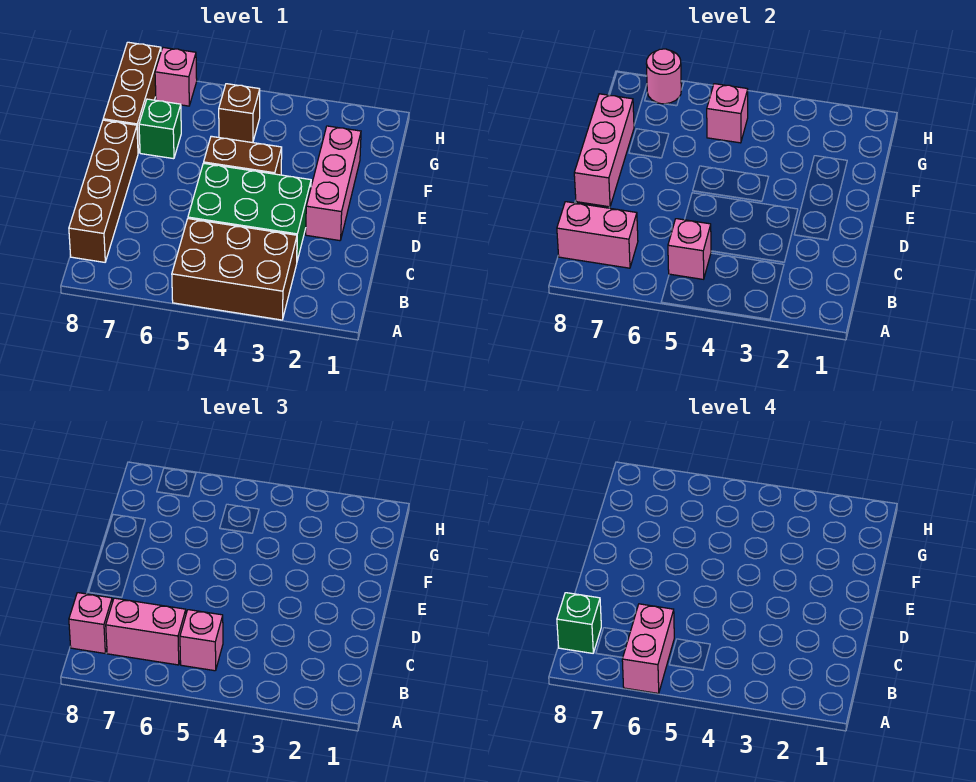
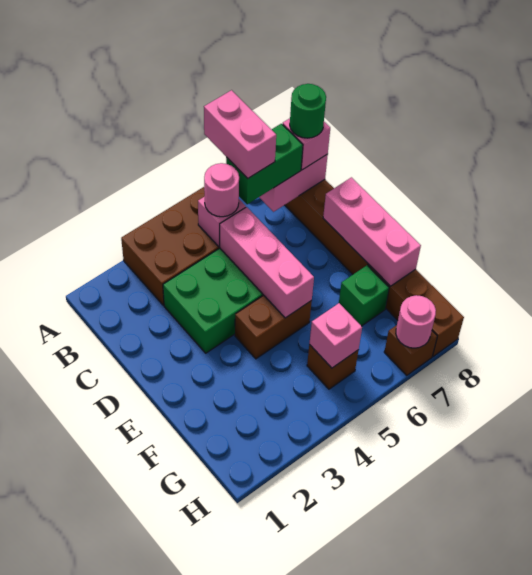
pink 1x1 brick [180,610,223,671] -> pink 1x1 round brick [204,163,239,217]
pink 1x2 brick [106,598,186,665] -> green 1x2 brick [226,124,303,204]
green 1x1 brick [557,593,601,653] -> green 1x1 round brick [290,84,326,138]
pink 1x3 brick [306,126,361,241] -> pink 1x3 brick moved to [219,207,314,318]
pink 1x1 brick [155,48,197,106] -> brown 1x1 brick [384,325,437,376]

